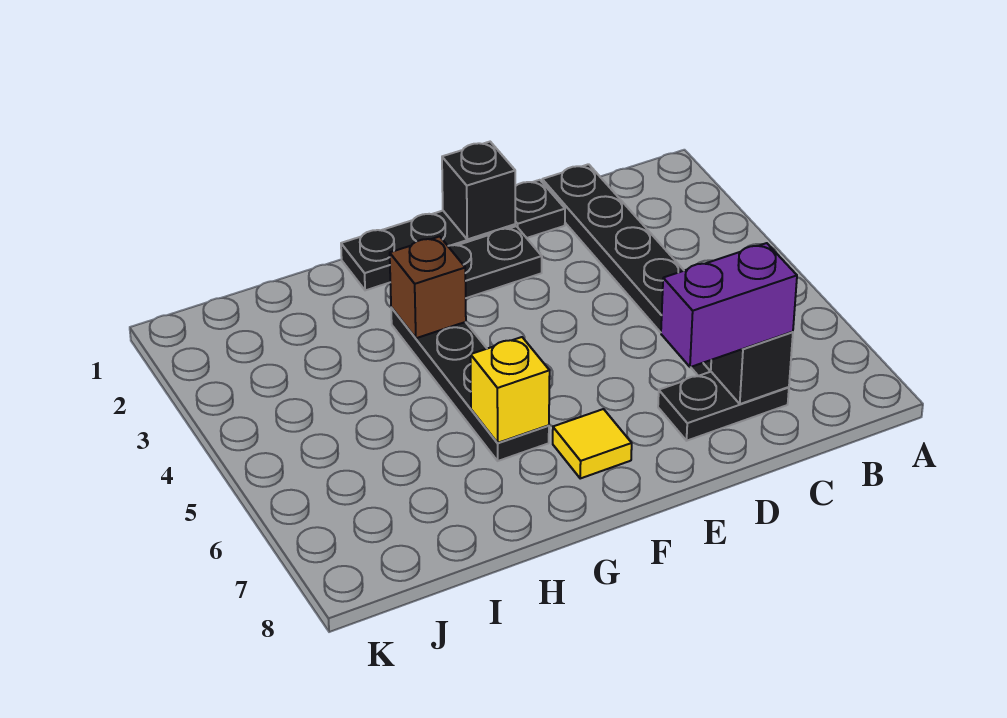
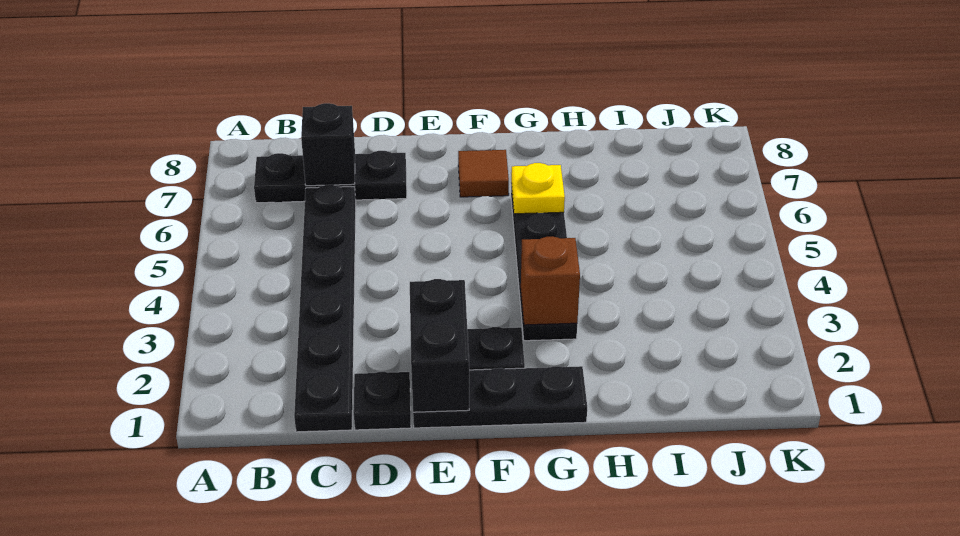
black 1x2 plate [658,372,789,441] -> black 1x3 plate [254,151,407,203]
purple 1x2 brick [661,243,797,367] -> none
black 1x1 brick [442,142,515,239] -> black 1x2 brick [410,279,469,412]
yellow 1x1 tile [553,409,632,478] -> brown 1x1 tile [458,150,509,197]
yellow 1x1 brick [471,337,550,443] -> yellow 1x1 plate [511,163,565,214]

